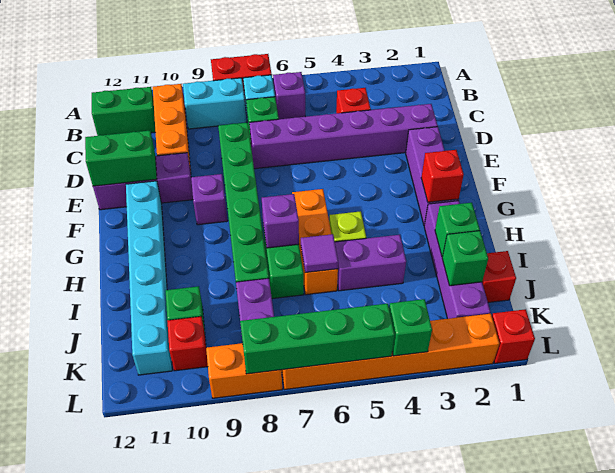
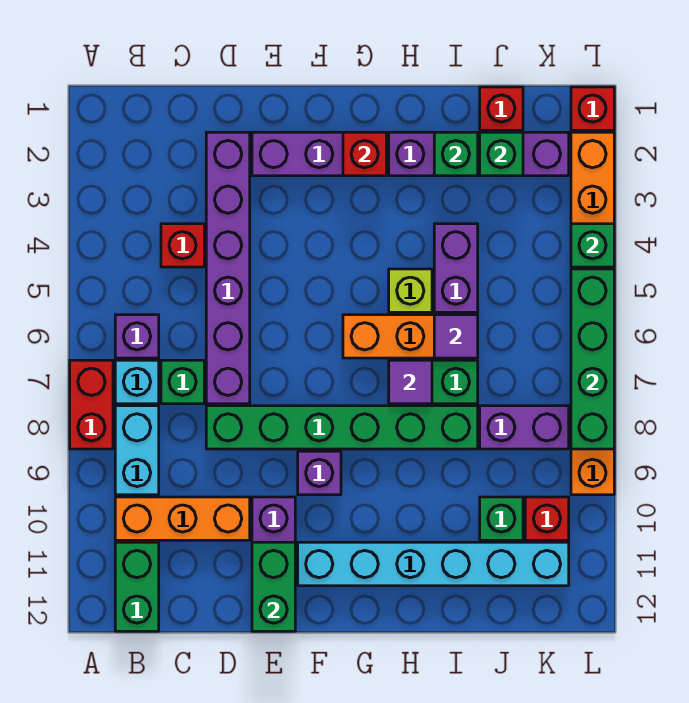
purple 1x1 brick [262,194,299,248] -> purple 1x1 tile [389,360,432,404]

